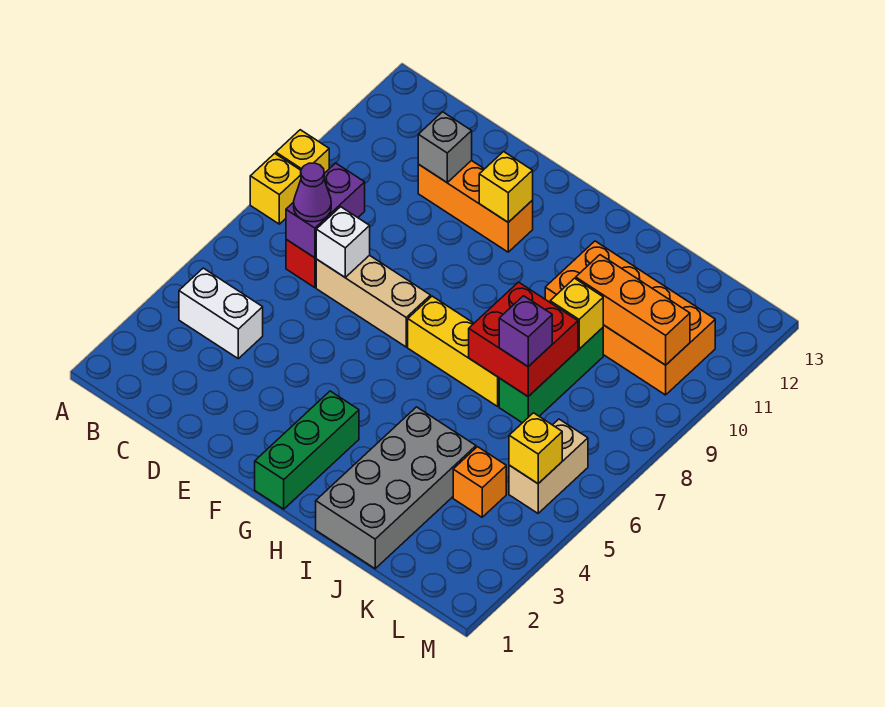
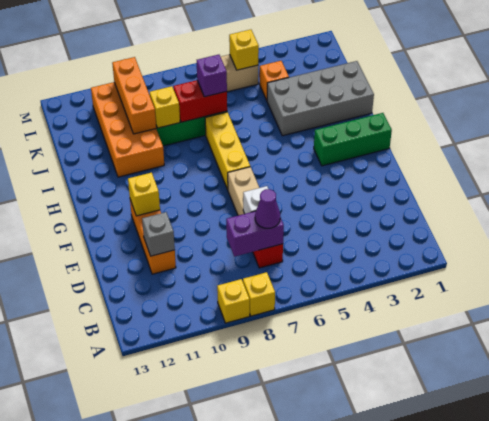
white 1x2 brick [179,268,263,359] -> none
red 2x2 brick [469,282,578,396] -> red 1x2 brick [173,80,227,122]

